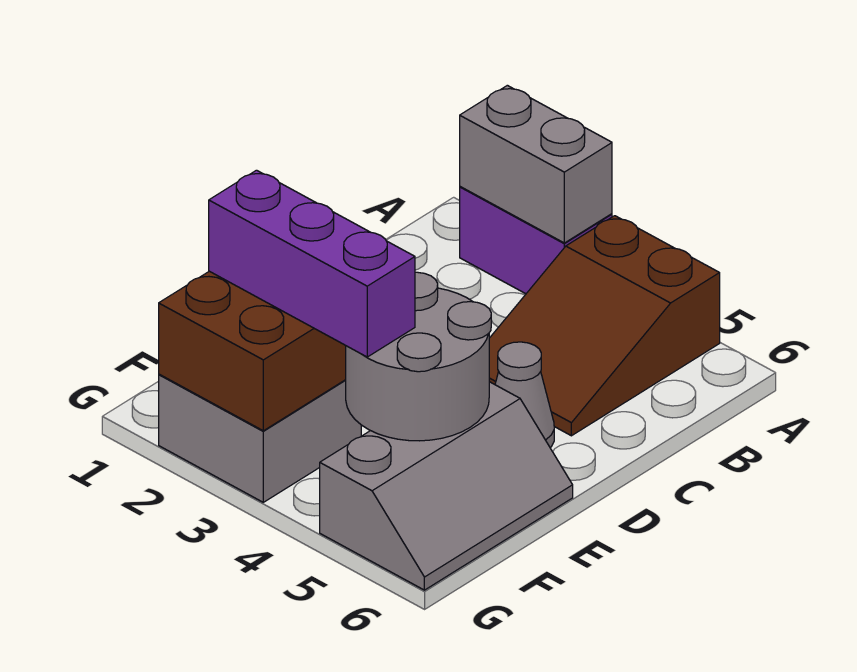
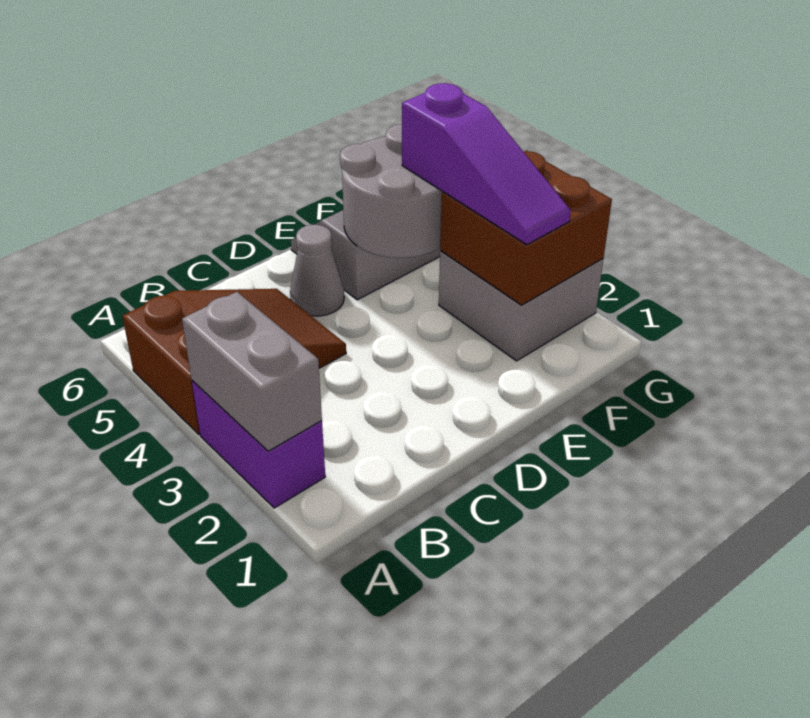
purple 1x3 brick [209,170,415,357] -> purple 1x3 slope [402,83,571,245]

